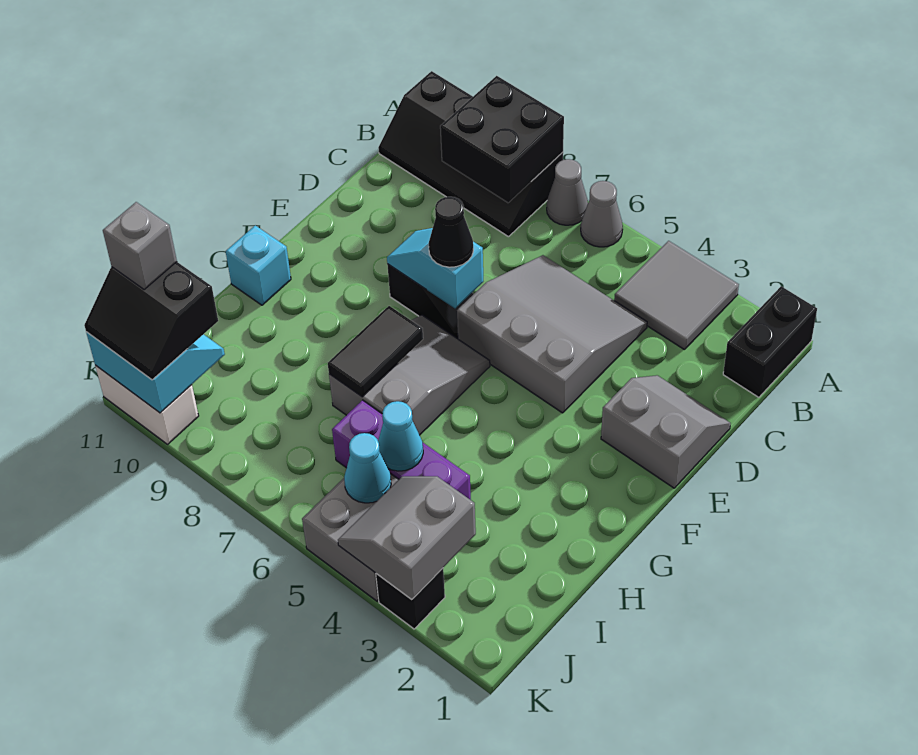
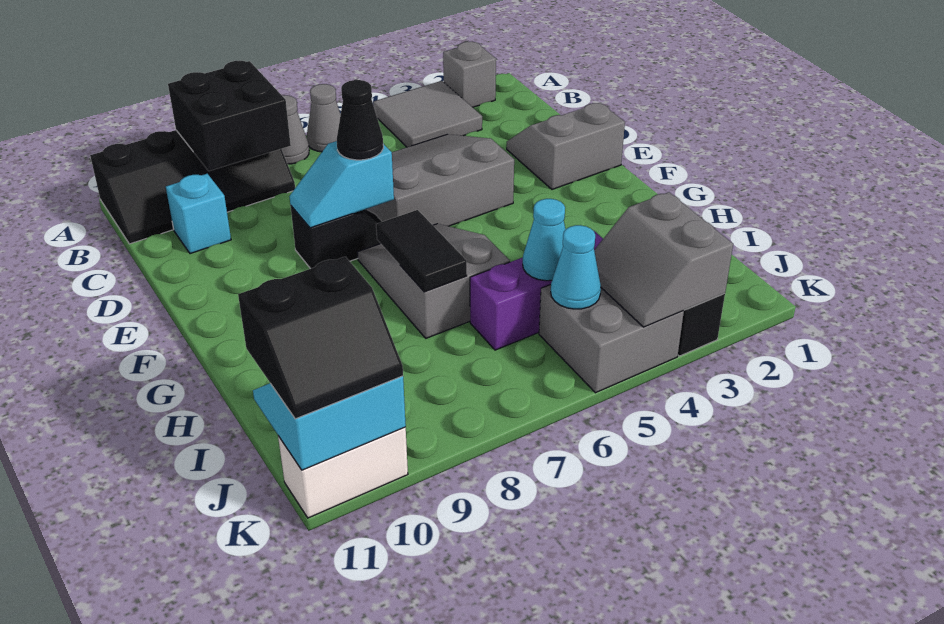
black 1x2 brick [723,286,817,397] -> none
cyan 1x1 brick [226,225,291,305] -> cyan 1x1 brick moved to [166,174,231,254]
grey 1x1 brick [103,202,177,290] -> grey 1x1 brick moved to [443,42,496,107]

